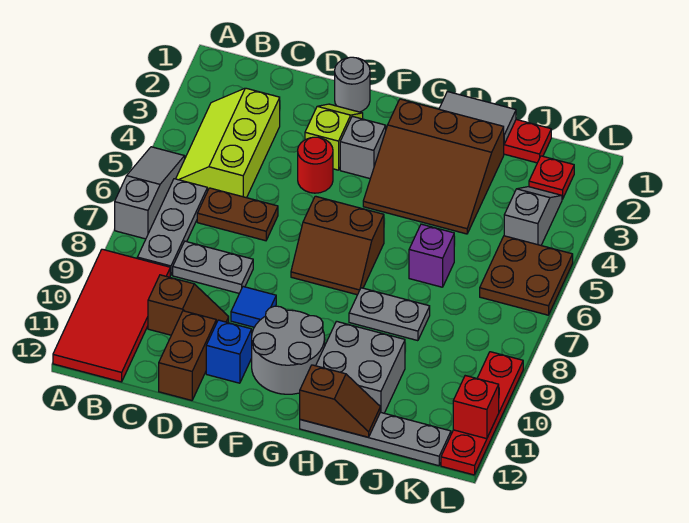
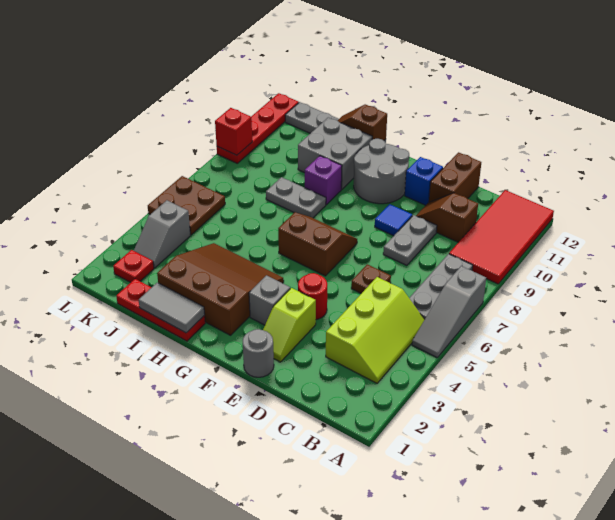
brown 1x2 plate [197,188,278,241] -> brown 1x1 plate [351,264,391,293]
grey 1x2 plate [173,241,253,293] -> grey 1x2 plate turned to [383,215,437,266]
purple 1x1 brick [409,224,454,287] -> purple 1x1 brick moved to [305,156,342,205]
red 1x1 brick [453,376,499,439] -> red 1x1 brick moved to [215,108,252,155]

